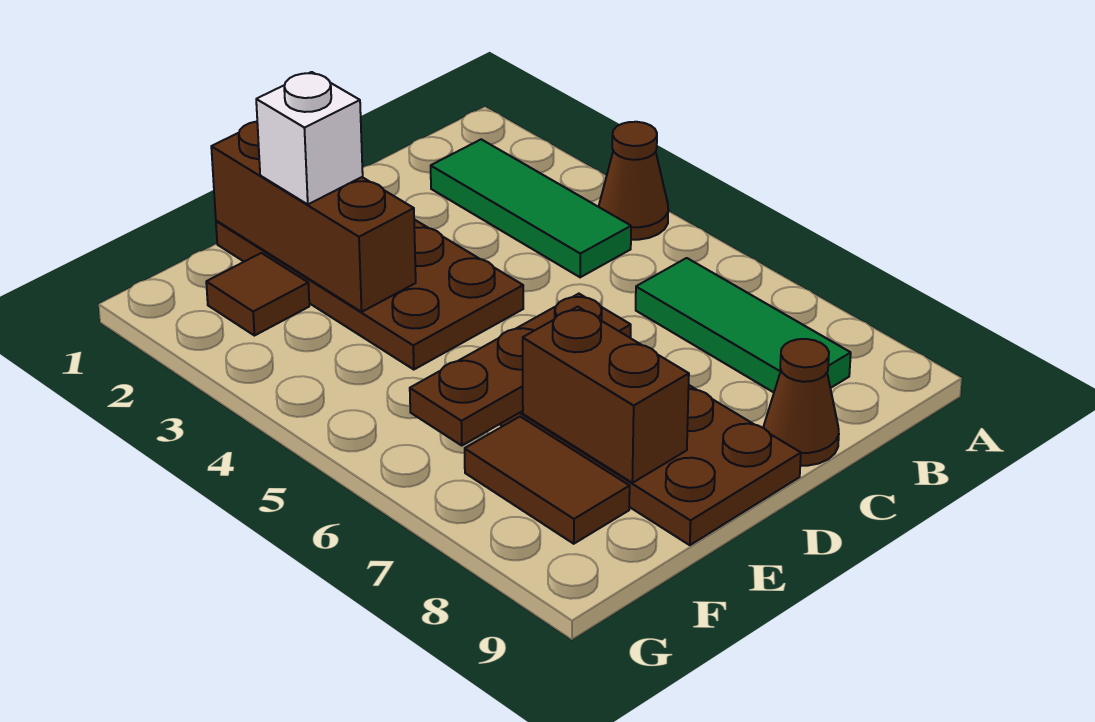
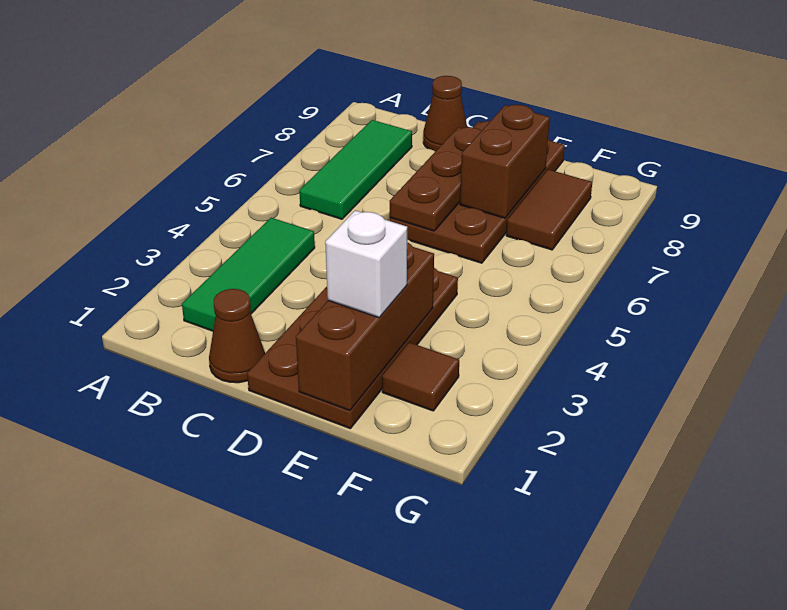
brown 1x1 cone [599,122,668,240] -> brown 1x1 cone moved to [209,289,265,383]
brown 1x3 plate [410,294,631,446] -> brown 1x3 plate turned to [390,127,481,231]

